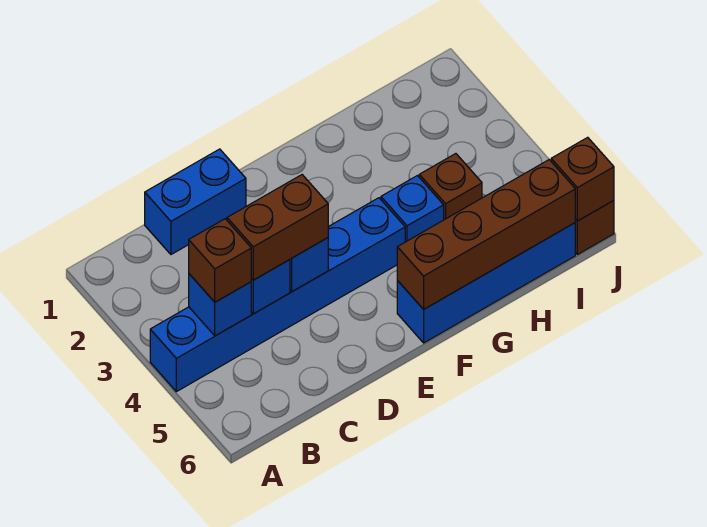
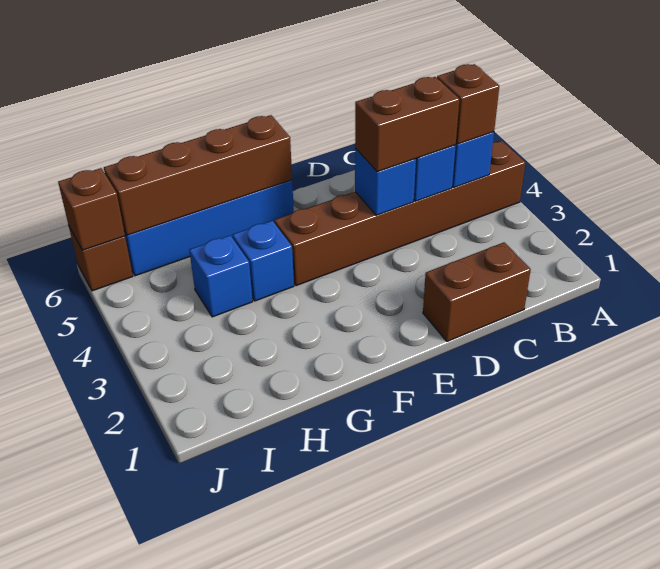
blue 1x6 brick [150,198,405,392] -> brown 1x6 brick [275,141,525,286]
blue 1x2 brick [145,149,246,254] -> brown 1x2 brick [423,242,531,341]
brown 1x1 brick [419,154,482,220] -> blue 1x1 brick [189,235,253,317]

